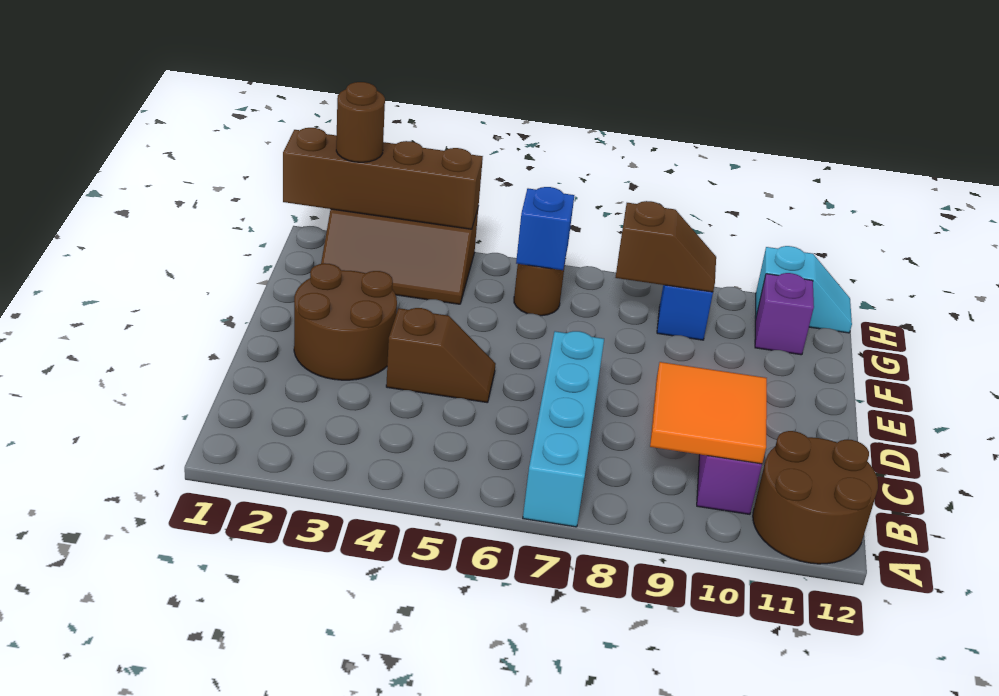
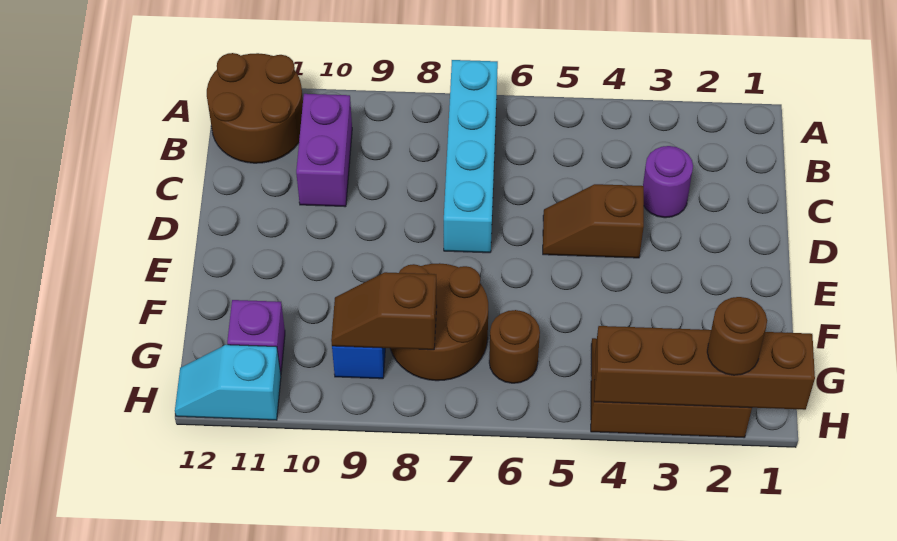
orange 2x2 tile [650,362,767,464] -> none
none -> purple 1x1 round brick [643,146,693,218]
brown 2x2 round brick [294,263,397,380] -> brown 2x2 round brick moved to [390,263,488,381]
blue 1x1 brick [516,187,574,270] -> none

